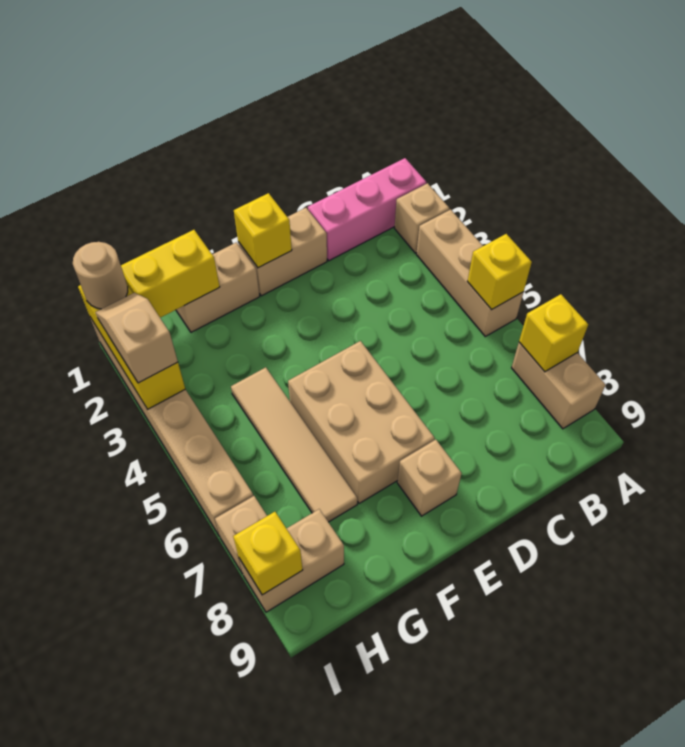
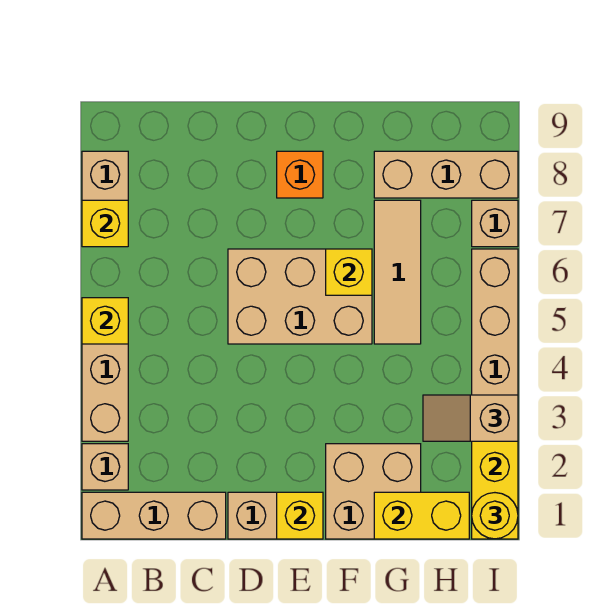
pink 1x3 brick [308,158,426,261] -> tan 1x3 brick [82,492,226,539]
tan 2x3 brick [288,341,435,503] -> tan 2x3 brick turned to [228,249,372,344]
tan 1x1 brick [397,440,462,516] -> orange 1x1 brick [277,151,323,198]
tan 1x2 brick [176,242,260,332] -> tan 2x2 brick [326,444,421,539]
tan 1x4 tile [231,367,357,522] -> tan 1x3 tile [374,200,421,344]
tan 1x2 brick [239,509,344,612] -> tan 1x3 brick [374,151,518,198]
tan 1x1 round brick [73,242,128,309] -> yellow 1x1 round brick [472,493,518,539]
tan 1x2 slope [96,293,178,383] -> tan 1x2 slope turned to [423,395,518,441]
yellow 1x1 brick [233,512,302,595] -> yellow 1x1 brick moved to [326,249,372,295]

